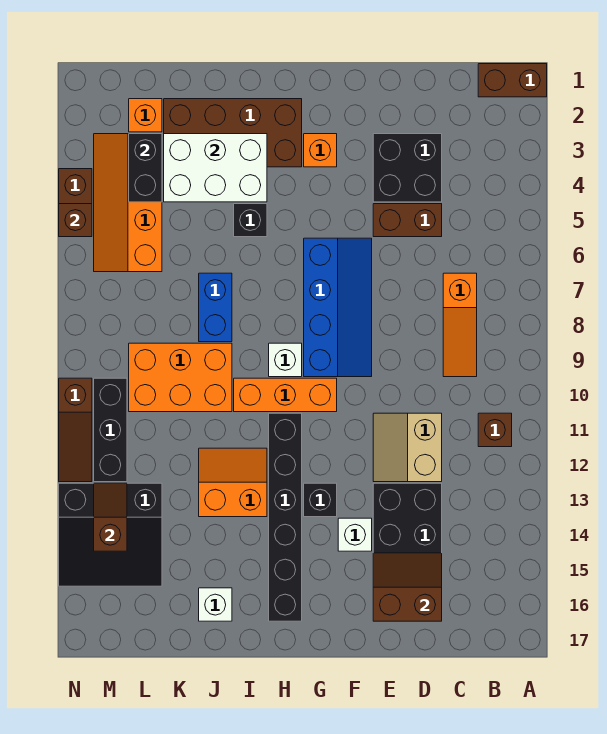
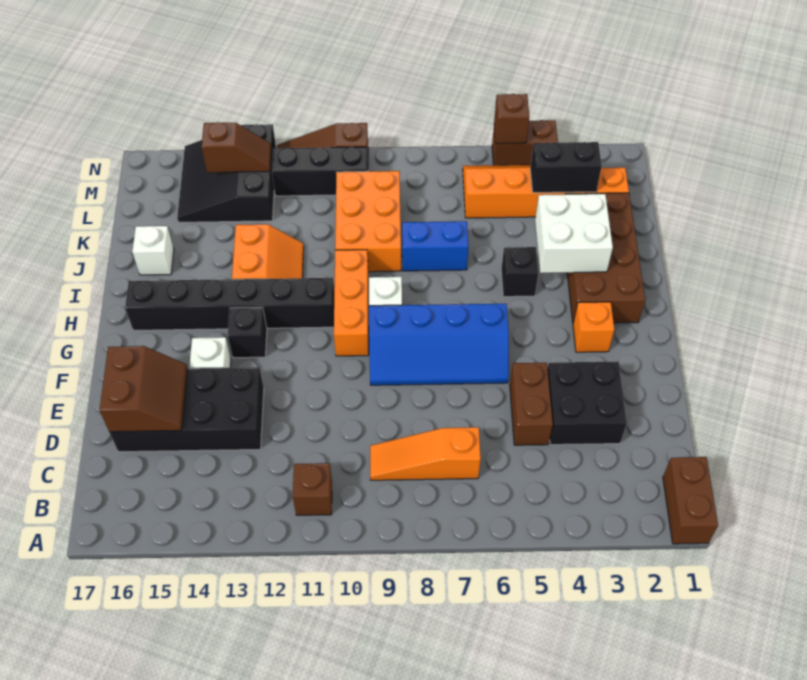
tan 2x2 slope [373,413,442,482] -> none
white 2x3 brick [164,134,267,202] -> white 2x2 brick [535,194,613,273]

